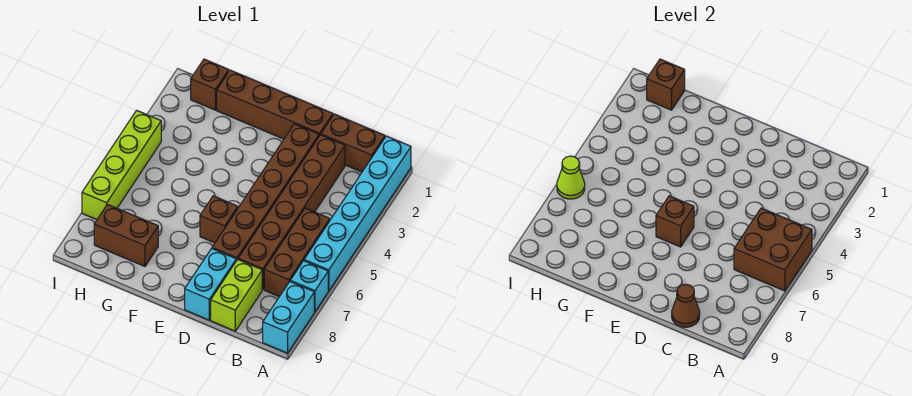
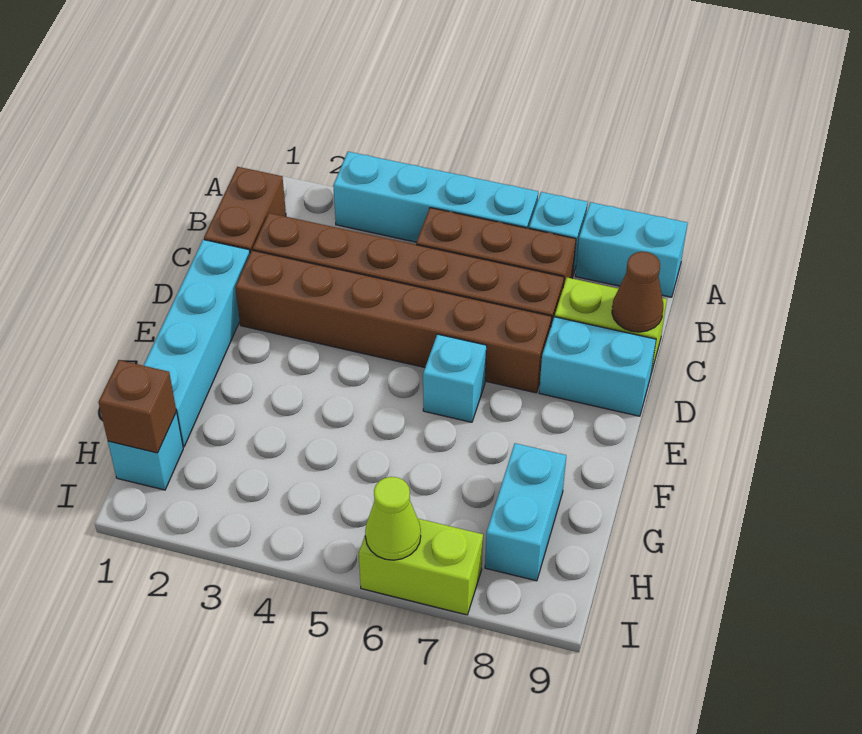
cyan 1x6 brick [304,136,411,291] -> cyan 1x4 brick [333,152,538,242]
brown 2x2 brick [734,208,812,291] -> none
brown 1x4 brick [217,70,333,139] -> cyan 1x4 brick [144,240,250,447]
brown 1x1 brick [200,196,238,243] -> cyan 1x1 brick [423,334,487,422]
brown 1x1 brick [656,196,694,247] -> none
brown 1x2 brick [94,205,158,266] -> cyan 1x2 brick [485,443,566,581]
brown 1x1 brick [191,59,229,110] -> cyan 1x1 brick [108,412,183,490]
lime 1x4 brick [82,110,161,220] -> lime 1x2 brick [359,519,483,615]

